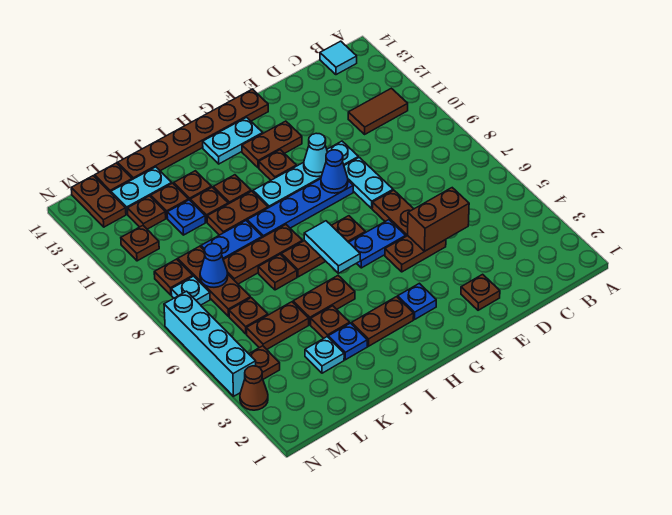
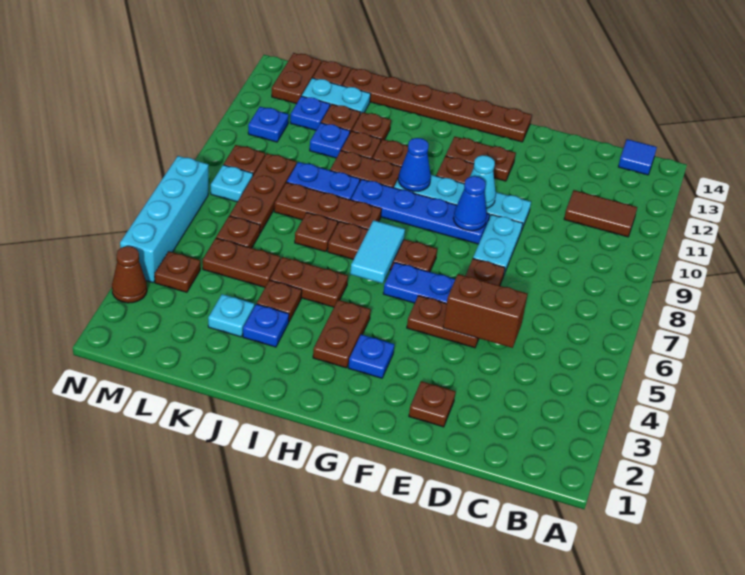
cyan 1x1 tile [320,41,357,75] -> blue 1x1 tile [618,139,657,175]
cyan 1x2 plate [203,117,263,164] -> none
brown 1x2 plate [352,297,414,346] -> brown 1x2 plate turned to [313,300,371,368]
blue 1x1 cone [200,244,228,287] -> blue 1x1 cone moved to [398,138,431,191]
brown 1x1 plate [127,196,166,229] -> blue 1x1 plate [290,96,330,130]
brown 1x1 plate [121,226,159,261] -> blue 1x1 plate [248,107,289,142]

